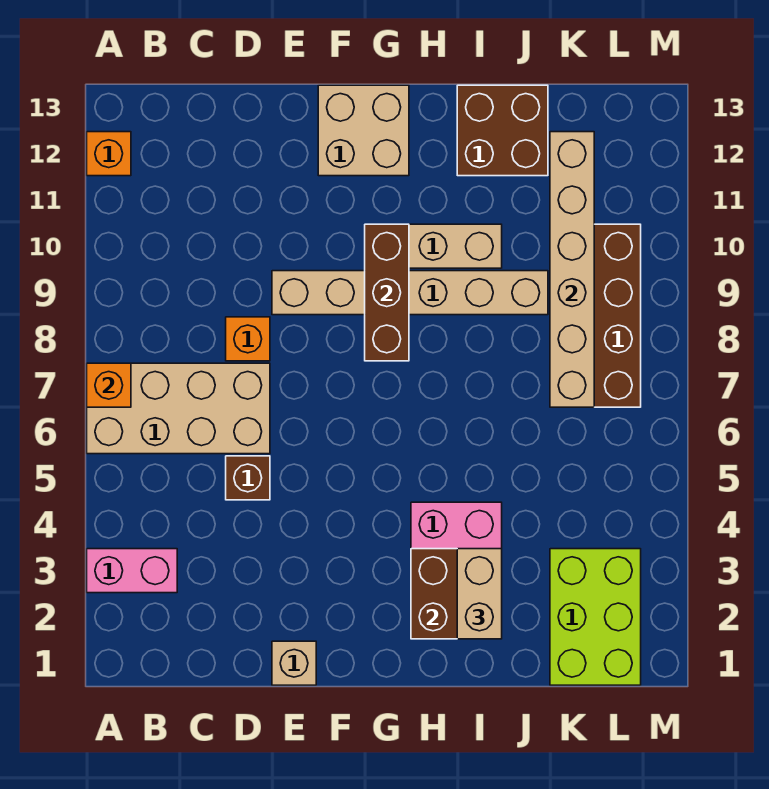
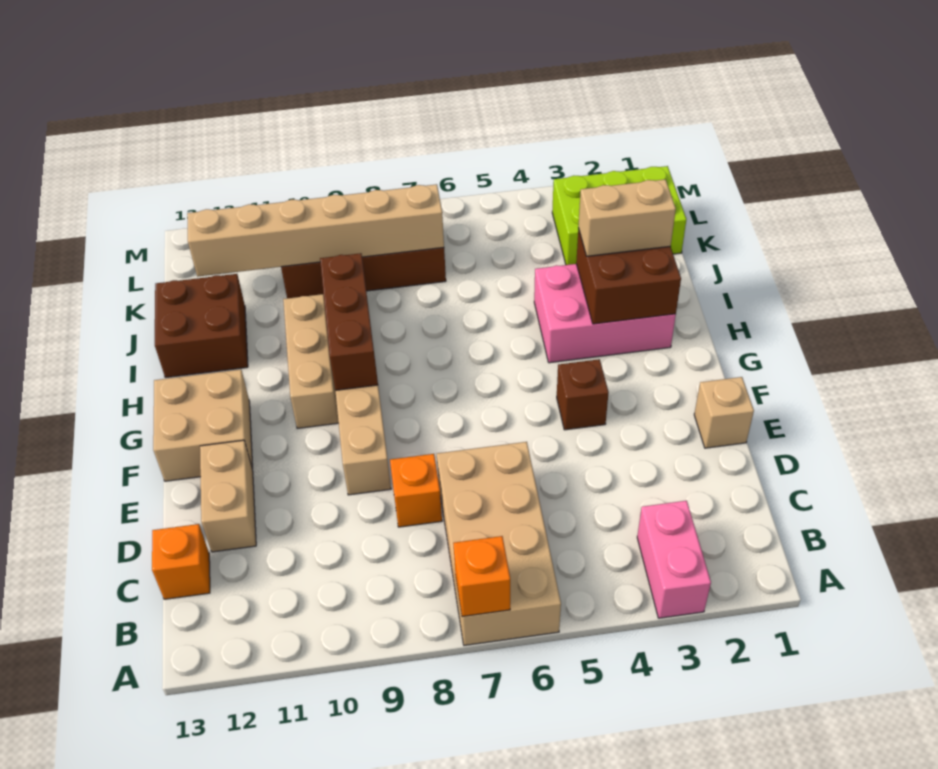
orange 1x1 brick [87,132,131,176] -> orange 1x1 brick moved to [152,524,210,599]
brown 1x1 brick [226,456,270,500] -> brown 1x1 brick moved to [557,359,609,430]
none -> tan 1x2 brick [200,440,256,552]
brown 1x3 brick [365,224,409,361] -> brown 1x3 brick turned to [320,253,378,390]

